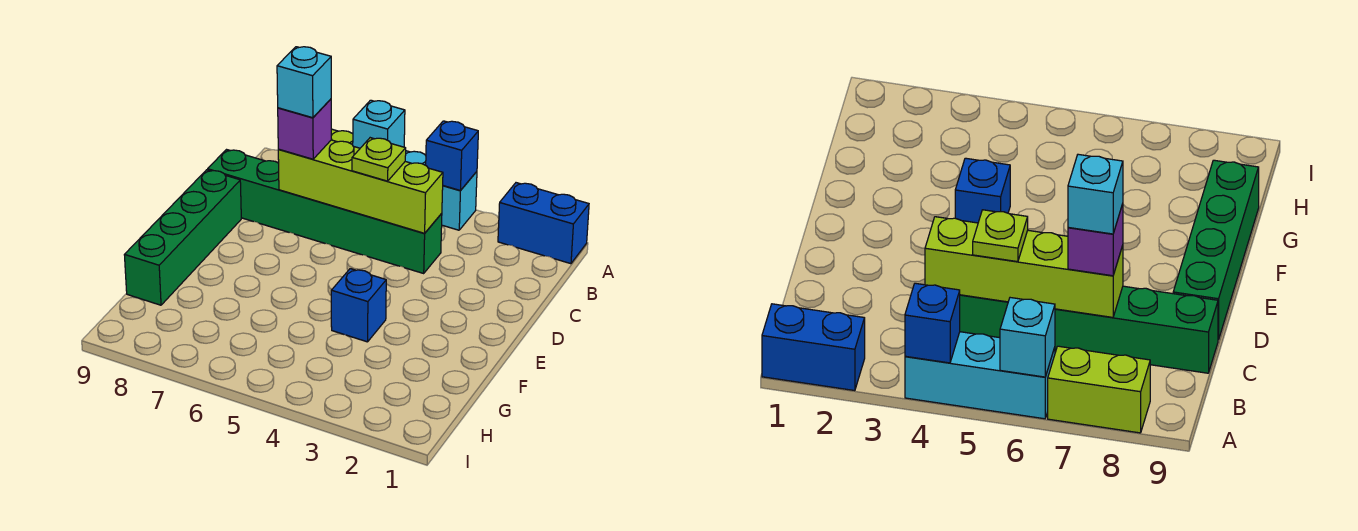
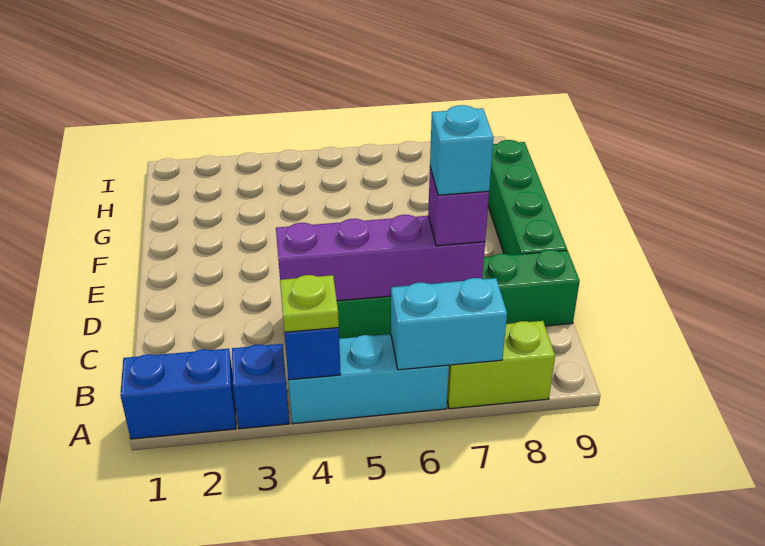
cyan 1x1 brick [353,100,405,148] -> cyan 1x2 brick [391,278,507,370]
lime 1x4 brick [278,140,443,233] -> purple 1x4 brick [276,215,485,301]
lime 1x1 plate [352,138,406,181] -> lime 1x1 plate moved to [280,275,339,332]
blue 1x1 brick [331,269,386,342] -> blue 1x1 brick moved to [232,344,289,429]

